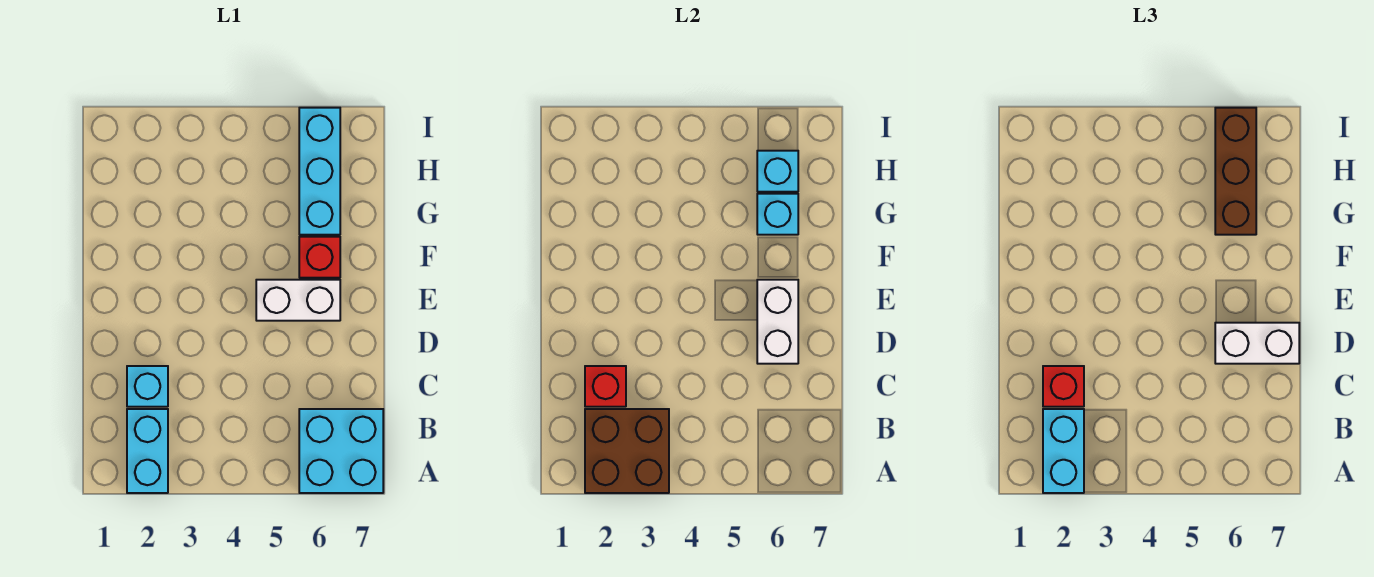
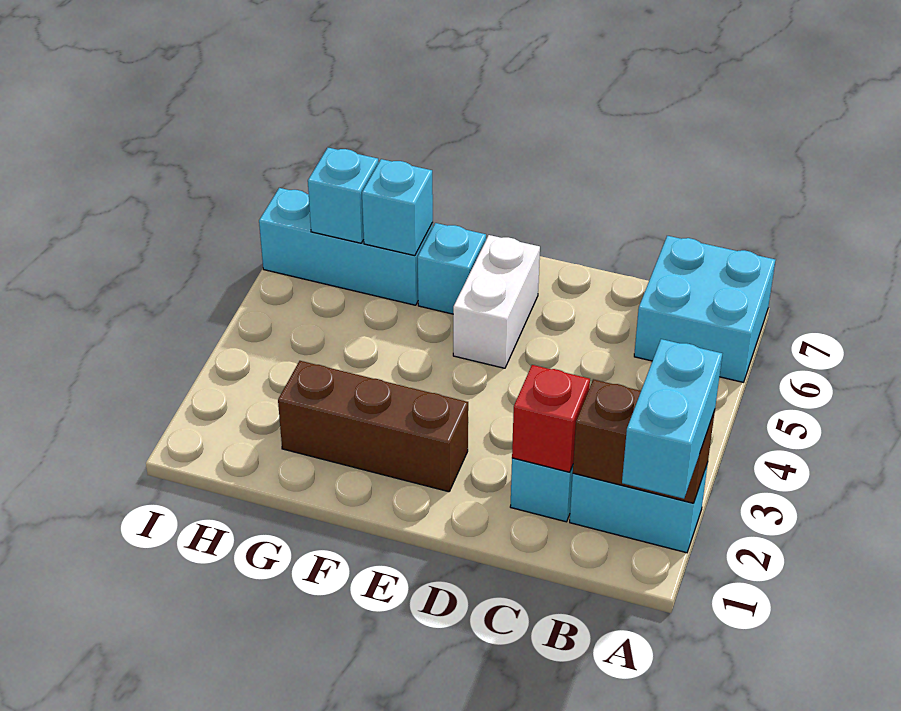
brown 2x2 brick [585,409,669,493] -> brown 1x2 brick [573,379,715,503]
cyan 1x2 brick [1043,409,1084,493] -> cyan 1x2 brick turned to [622,339,722,499]
red 1x1 brick [1043,366,1084,407] -> none
white 1x2 brick [757,280,798,364] -> none
white 1x2 brick [1215,323,1299,364] -> none
red 1x1 brick [299,237,340,278] -> cyan 1x1 brick [418,223,486,314]
brown 1x3 brick [1215,108,1256,235] -> brown 1x3 brick moved to [278,361,468,492]

